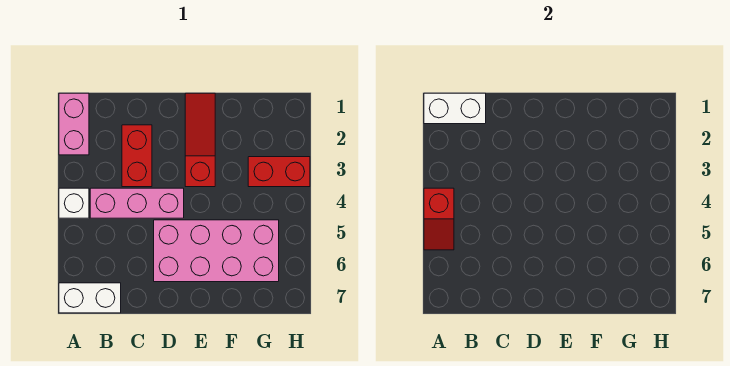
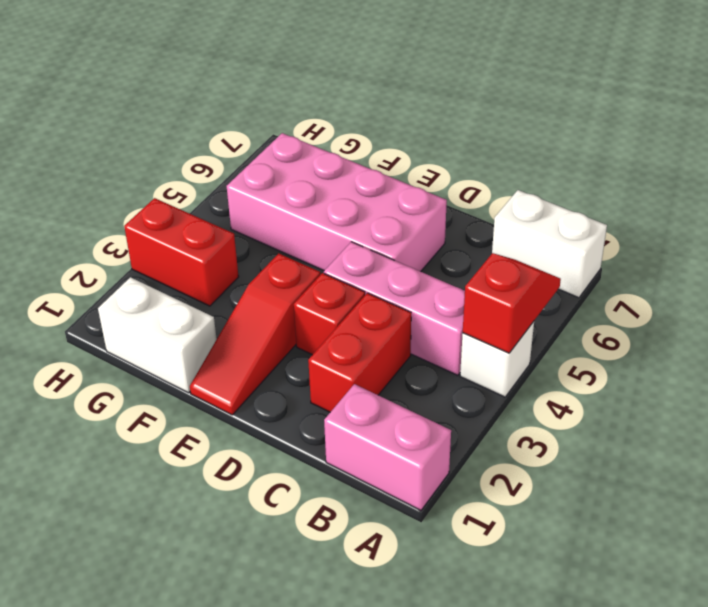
pink 1x2 brick [59,93,89,155] -> pink 1x2 brick turned to [324,384,451,510]
white 1x2 brick [424,93,486,124] -> white 1x2 brick moved to [98,277,217,393]
none -> red 1x1 brick [294,273,365,355]

